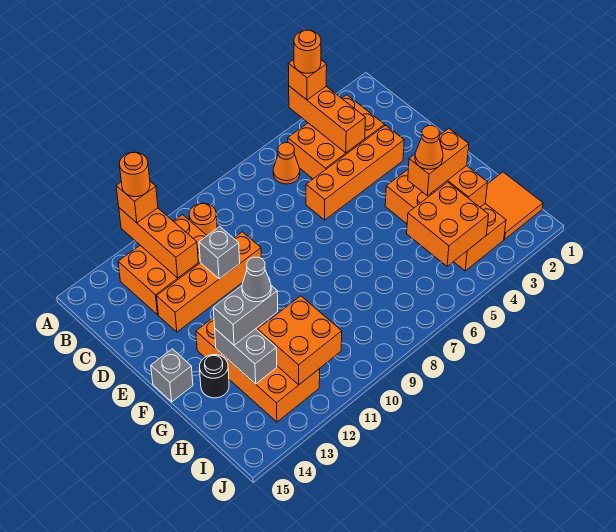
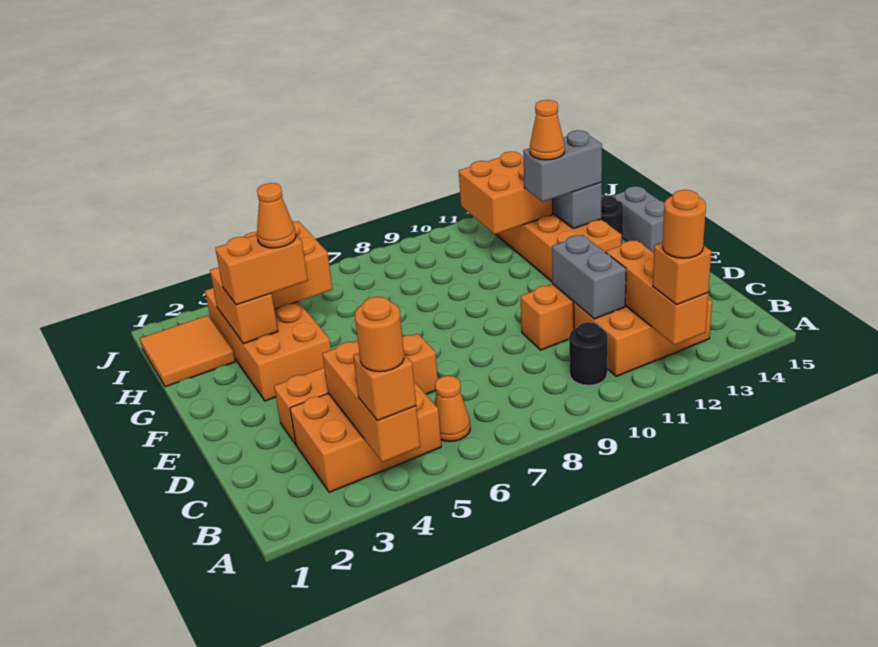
orange 1x1 round brick [189,203,217,236] -> black 1x1 round brick [569,322,608,385]
grey 1x1 brick [199,227,240,279] -> grey 1x2 brick [552,235,626,319]
grey 1x1 brick [151,349,193,402] -> grey 1x2 brick [612,186,665,253]
grey 1x1 cone [242,257,271,302] -> orange 1x1 cone [530,100,565,160]

